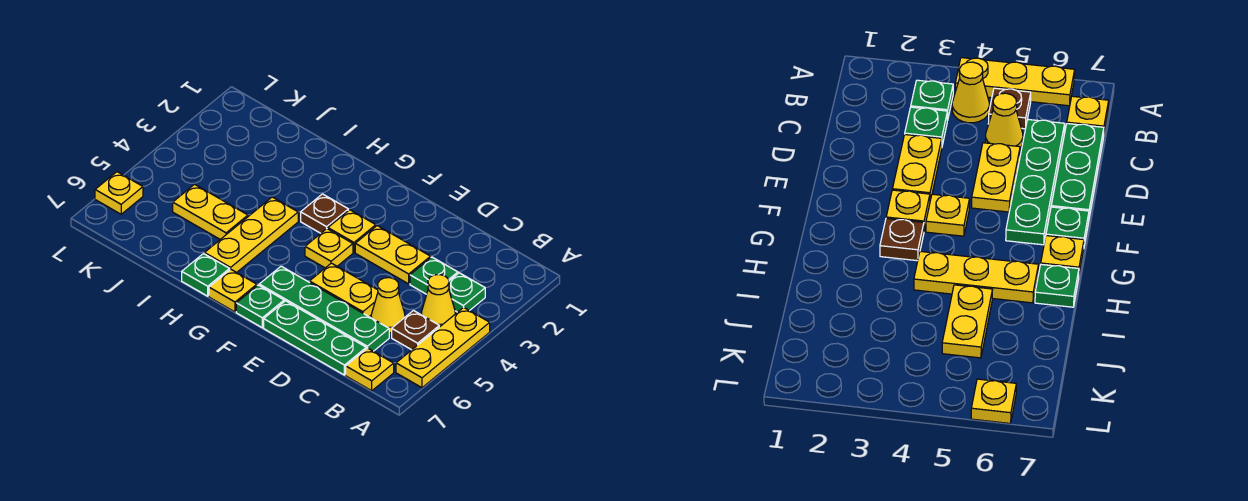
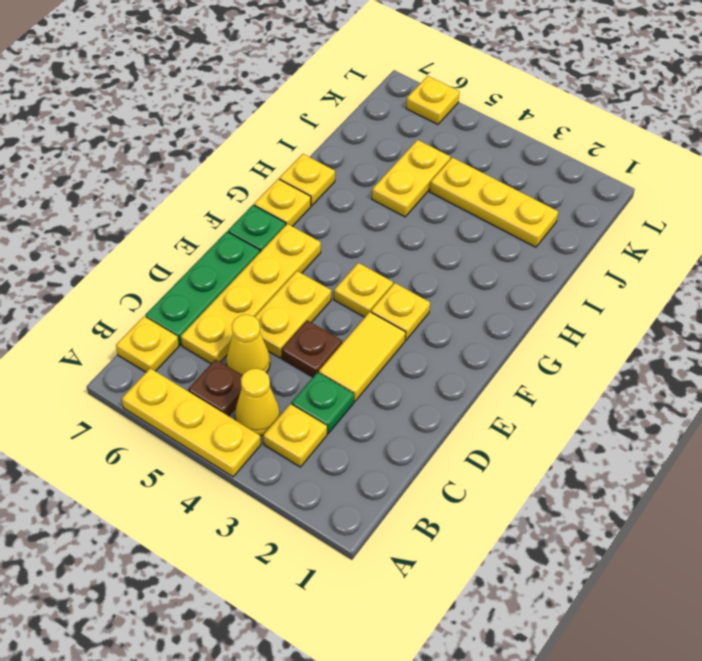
green 1x1 plate [449,273,485,312] -> yellow 1x1 plate [263,404,327,467]
green 1x4 plate [259,266,389,351] -> yellow 1x4 plate [181,224,321,364]
yellow 1x2 plate [355,226,431,284] -> yellow 1x2 tile [319,312,406,402]
brown 1x1 plate [301,194,348,233] -> brown 1x1 plate moved to [281,320,342,377]
yellow 1x3 plate [205,197,298,272] -> yellow 1x3 plate moved to [430,157,558,247]
green 1x1 plate [182,254,230,296] -> yellow 1x1 plate [279,154,335,206]

